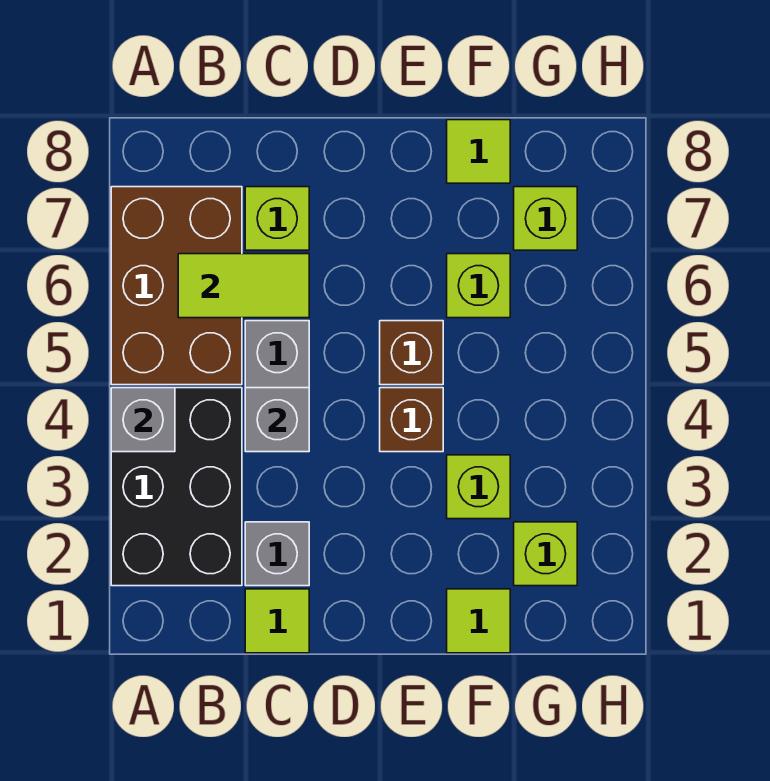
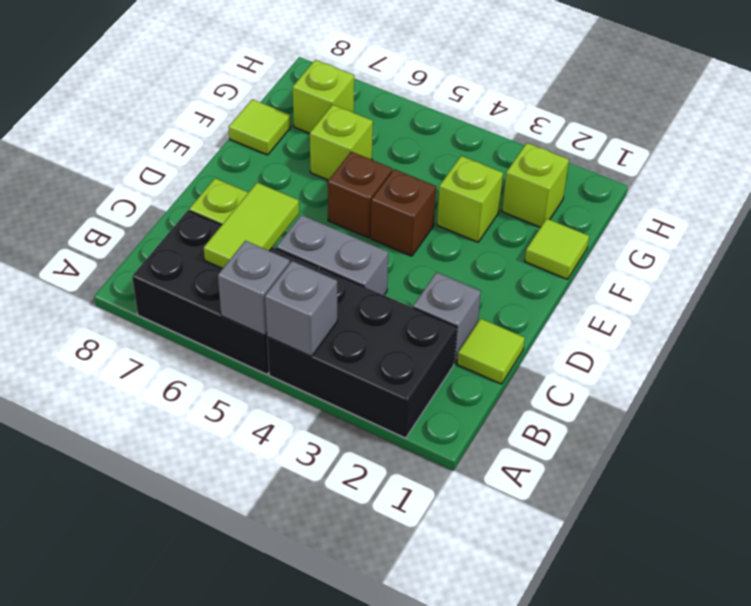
brown 2x3 brick [111,187,242,385] -> black 2x3 brick [132,211,318,374]
grey 1x1 brick [245,388,309,452] -> grey 1x1 brick moved to [218,241,290,336]

